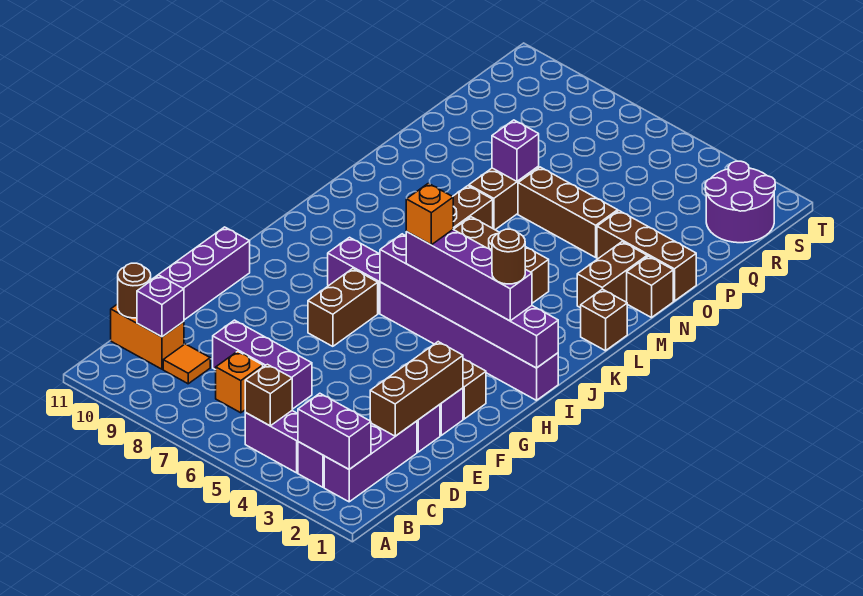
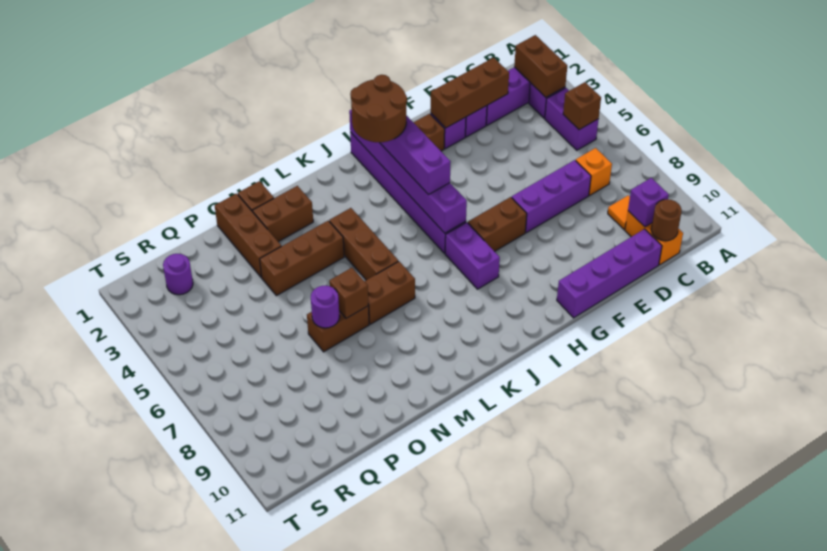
purple 1x2 brick [298,393,371,469] -> brown 1x2 brick [514,35,567,97]
purple 1x3 brick [213,320,312,409] -> purple 1x3 brick turned to [512,160,591,233]
brown 1x1 round brick [492,229,525,284] -> brown 2x2 round brick [350,75,407,142]
orange 1x1 brick [406,183,453,245] -> none
brown 1x1 brick [581,289,627,351] -> brown 1x1 brick moved to [329,268,369,318]
brown 1x3 brick [518,167,618,257] -> brown 1x3 brick turned to [260,221,344,296]
purple 1x1 brick [492,120,539,181] -> purple 1x1 round brick [311,286,340,328]
purple 2x2 round brick [705,161,775,243] -> purple 1x1 round brick [163,254,193,295]

